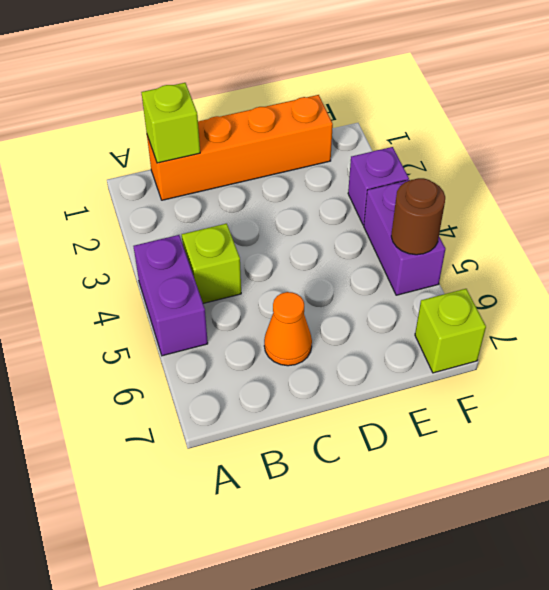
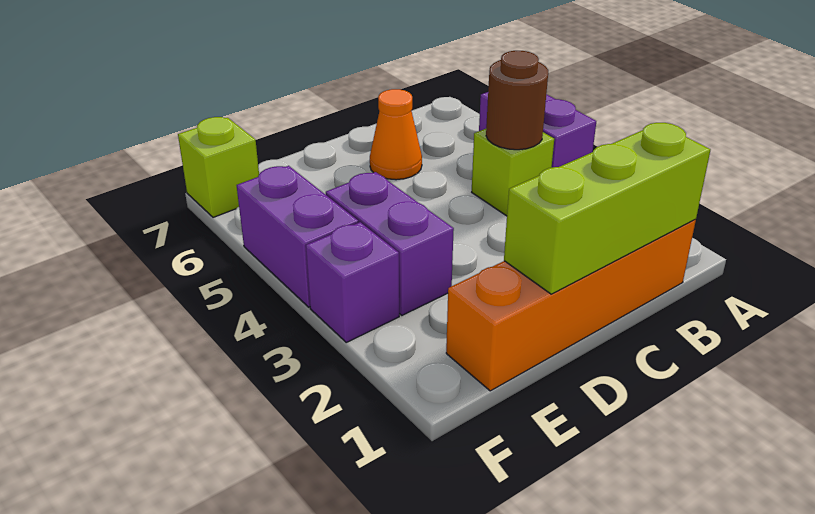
lime 1x1 brick [141,83,200,163] -> lime 1x3 brick [504,123,710,294]
none -> purple 1x2 brick [326,172,454,315]
brown 1x1 round brick [391,178,445,255] -> brown 1x1 round brick moved to [486,51,548,150]

